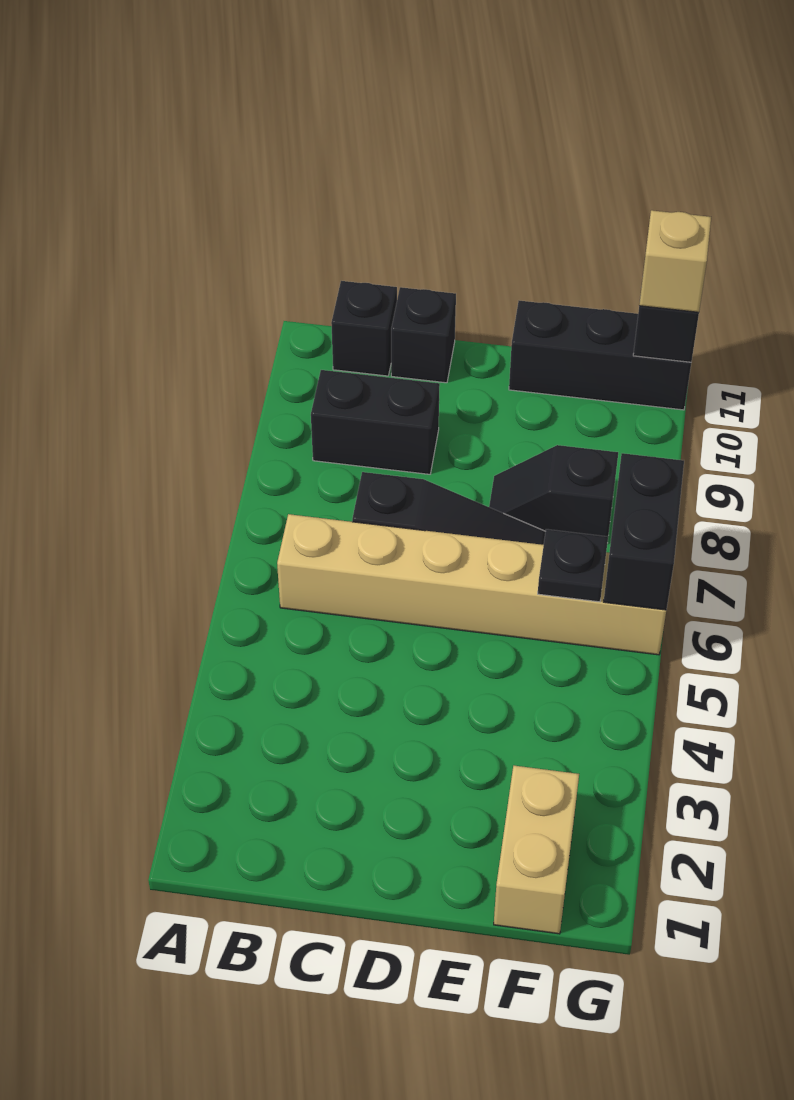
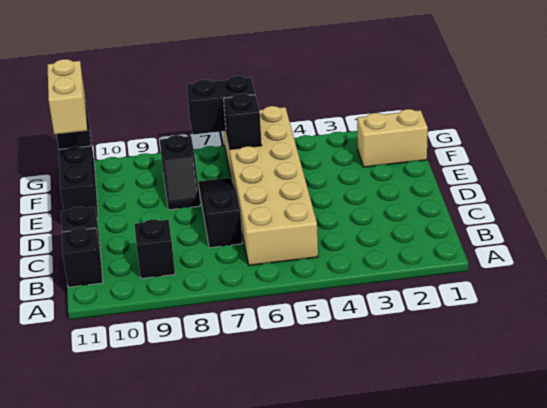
tan 1x6 brick [277,514,666,655] -> tan 2x6 brick [224,106,318,265]
black 1x2 brick [311,370,440,474] -> black 1x1 brick [134,219,175,278]
black 1x1 plate [538,529,608,602] -> black 1x1 brick [224,94,262,149]
tan 1x1 brick [639,210,711,312] -> tan 1x2 brick [48,59,87,135]

